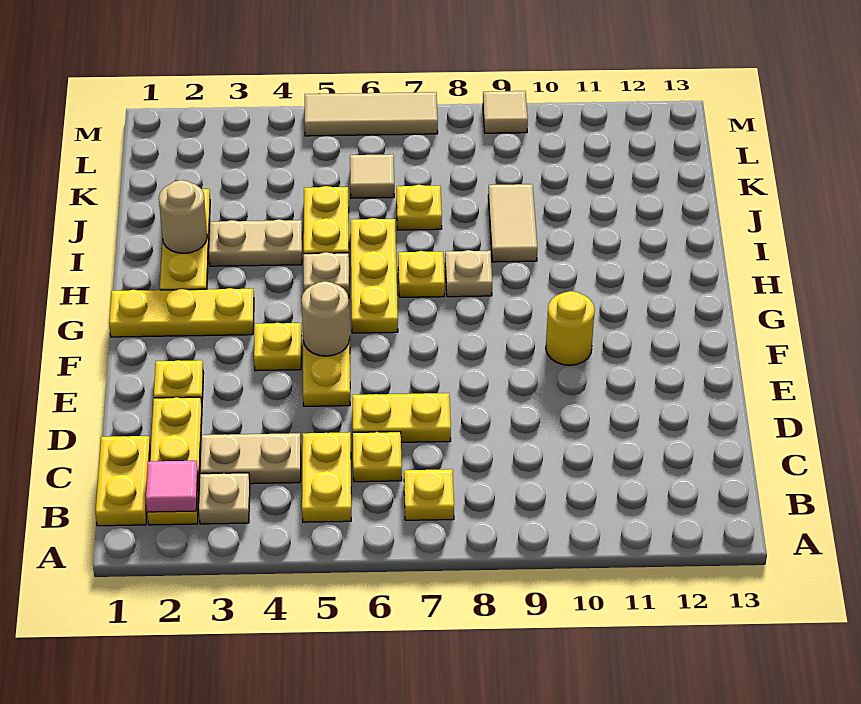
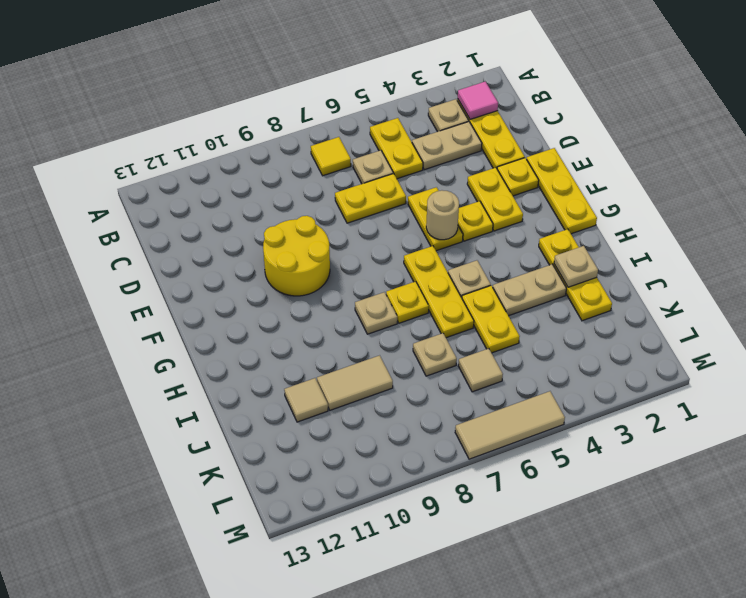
yellow 1x2 plate [95,436,150,526] -> yellow 1x2 plate moved to [467,168,523,231]
yellow 1x1 plate [404,469,454,520] -> yellow 1x1 tile [311,137,351,176]
yellow 1x1 plate [353,432,402,482] -> tan 1x1 plate [353,150,393,184]
yellow 1x1 round brick [546,291,595,365] -> yellow 2x2 round brick [263,216,330,296]
yellow 1x3 plate [109,288,254,337] -> yellow 1x3 plate turned to [527,148,597,234]
tan 1x1 round brick [159,180,207,253] -> tan 1x1 plate [554,246,598,287]
tan 1x2 tile [488,184,537,262] -> tan 1x2 tile turned to [317,355,393,410]
yellow 1x1 plate [397,185,442,230] -> tan 1x1 plate [413,333,457,376]
tan 1x1 tile [483,91,528,133] -> tan 1x1 tile moved to [284,378,328,422]

